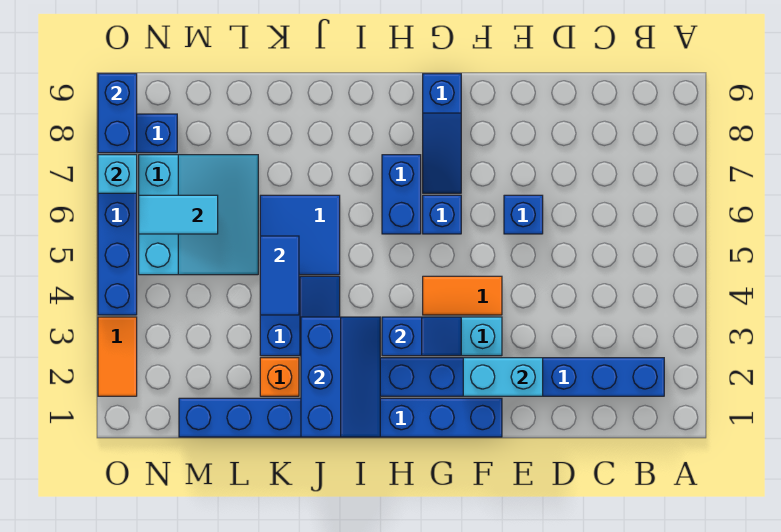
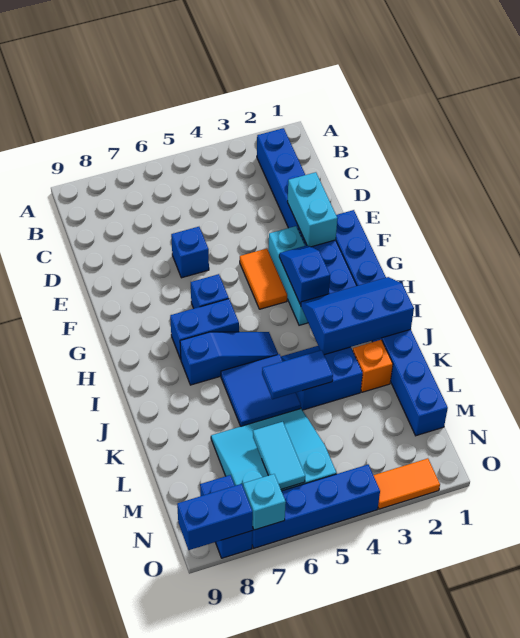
blue 1x3 slope [423,74,461,193] -> blue 1x3 slope moved to [180,332,278,385]

